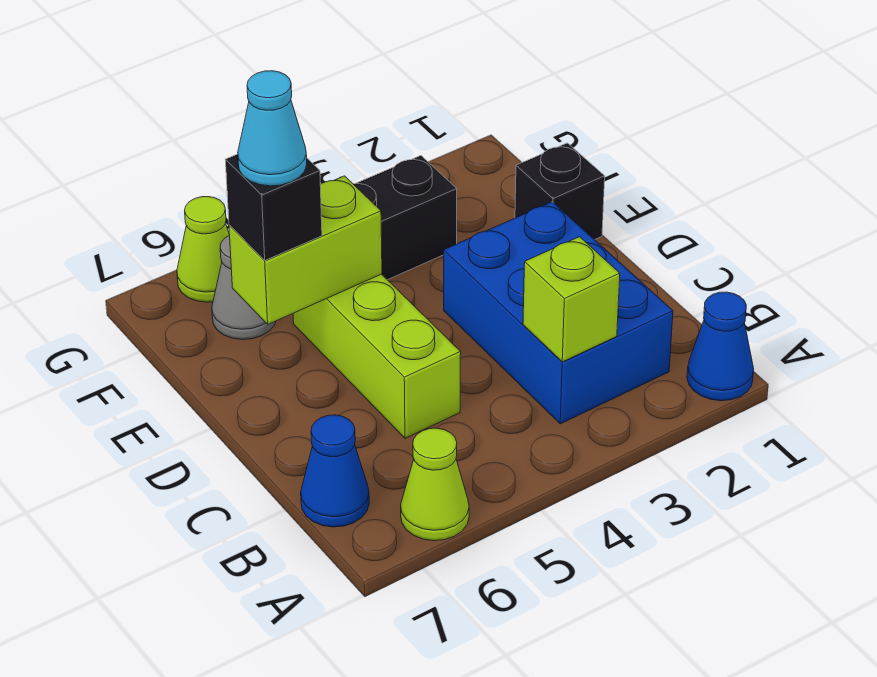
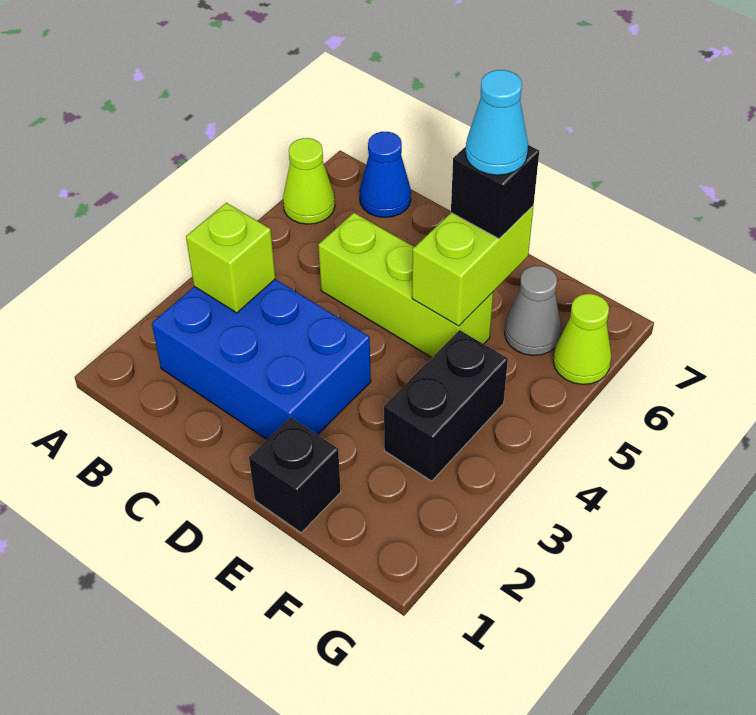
blue 1x1 cone [687,292,754,401] -> none

